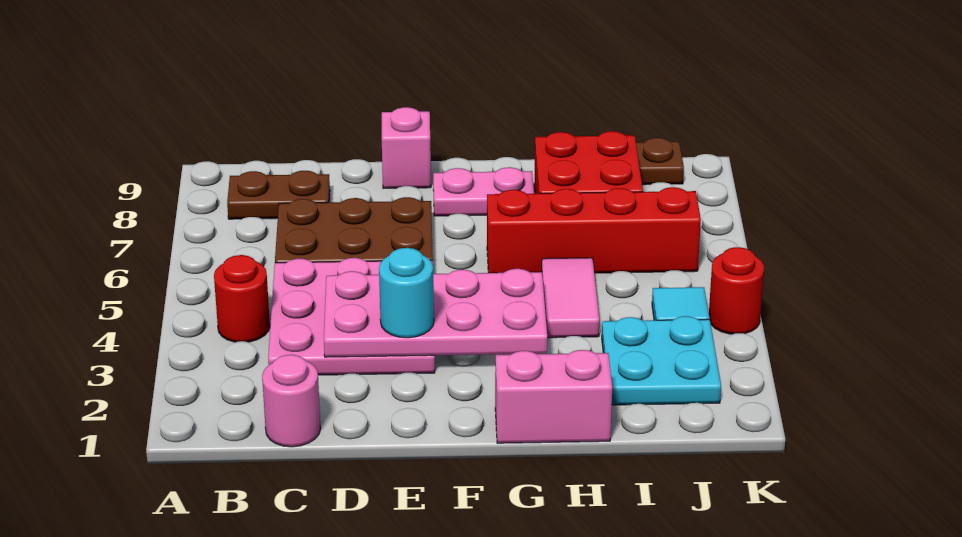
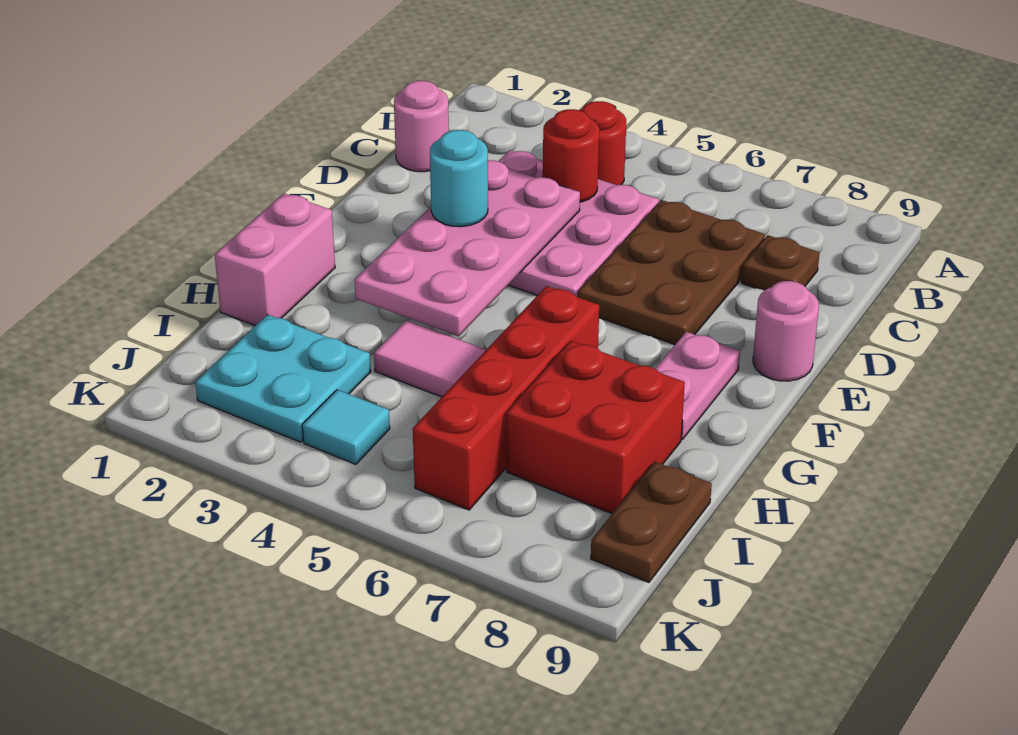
brown 1x2 plate [227,171,330,219] -> brown 1x1 plate [741,235,820,291]
pink 1x1 brick [382,107,431,188] -> pink 1x1 round brick [753,281,819,381]
red 1x1 round brick [709,247,764,334] -> red 1x1 round brick moved to [543,109,599,202]

